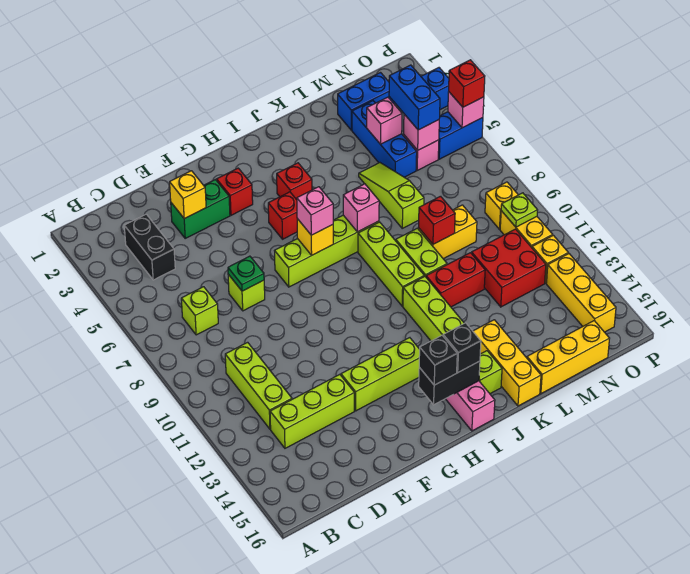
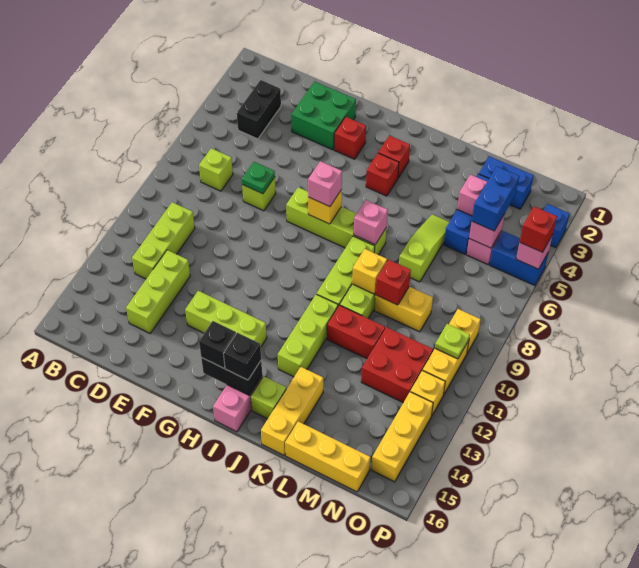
lime 1x3 brick [270,374,354,448] -> lime 1x3 brick turned to [126,250,190,333]
green 1x2 brick [171,180,230,238] -> green 2x2 brick [291,82,356,150]
yellow 1x1 brick [170,171,206,219] -> yellow 1x1 brick moved to [352,249,387,294]
red 1x1 brick [268,192,297,239] -> red 1x1 brick moved to [378,136,410,178]

